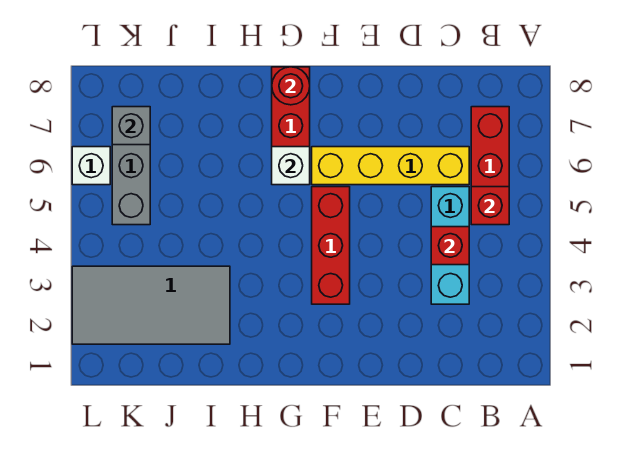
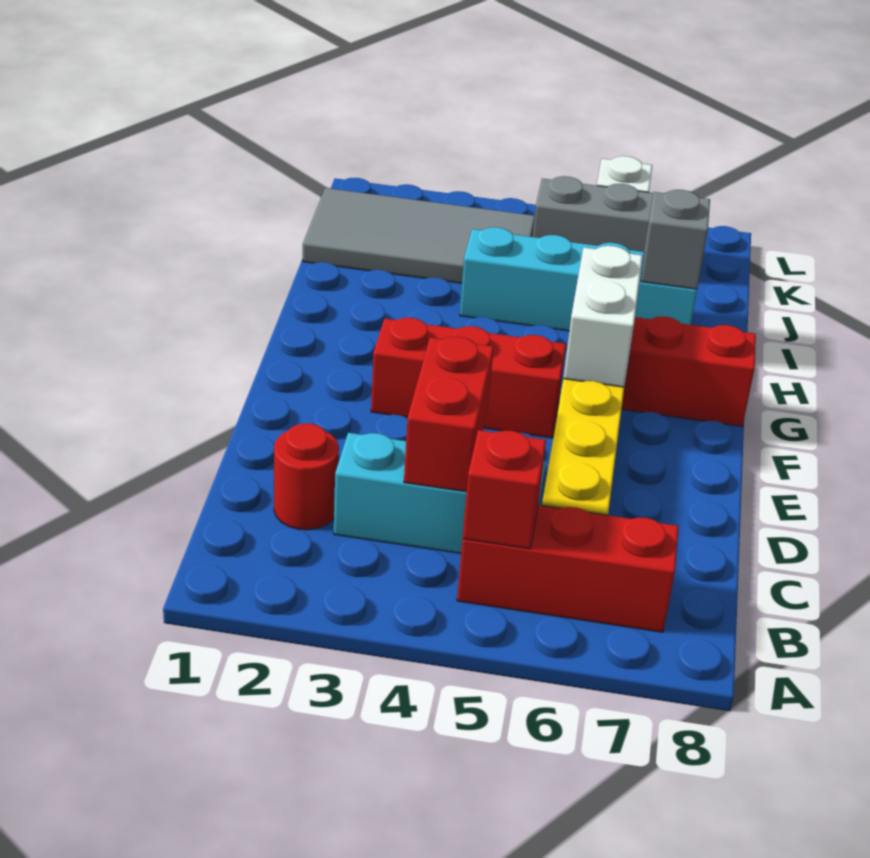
red 1x1 brick [431,227,469,265] -> red 1x2 brick [404,337,494,492]
white 1x1 brick [272,147,310,185] -> white 1x2 brick [563,246,642,387]
red 1x1 round brick [272,67,310,105] -> red 1x1 round brick moved to [274,423,339,530]
grey 2x4 tile [72,266,230,344] -> grey 2x4 tile turned to [303,188,535,283]
none -> cyan 1x4 brick [460,227,697,331]
grey 1x1 brick [112,107,150,145] -> grey 1x1 brick moved to [641,190,710,289]

